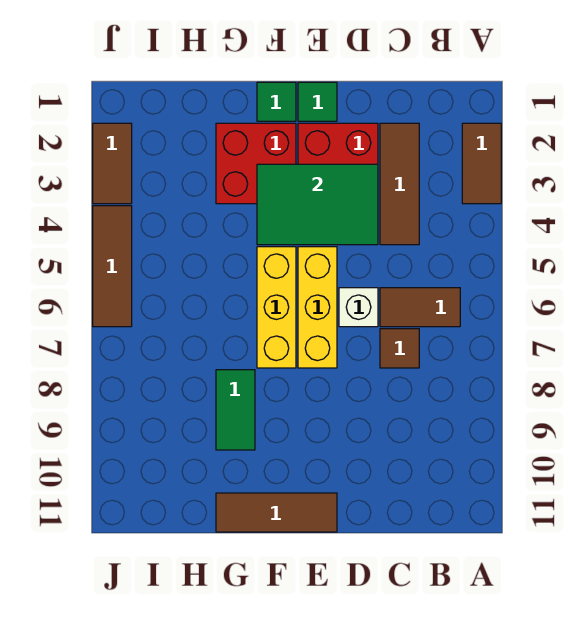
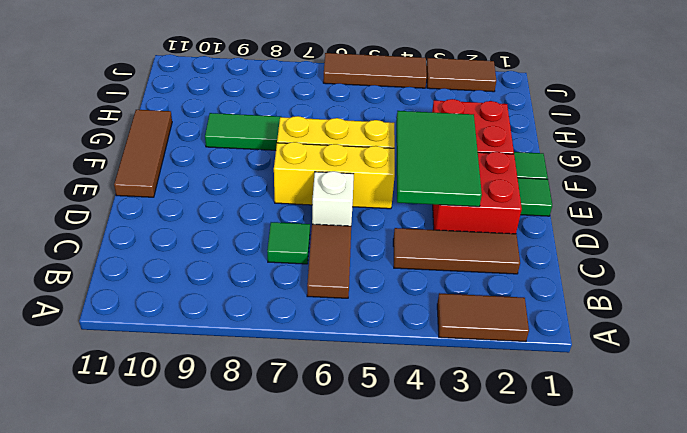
brown 1x1 tile [380,329,419,368] -> green 1x1 tile [267,222,310,264]

